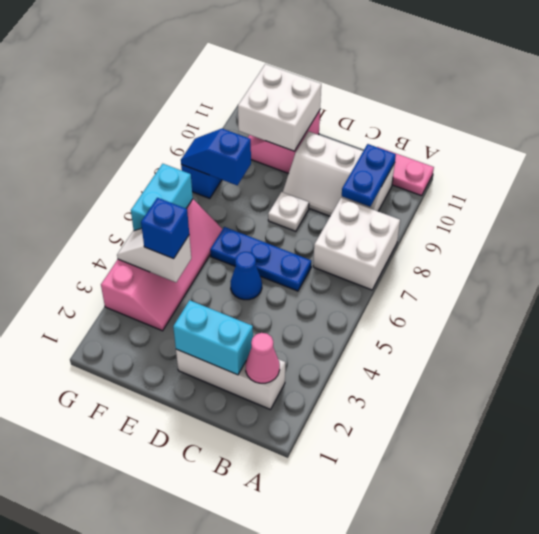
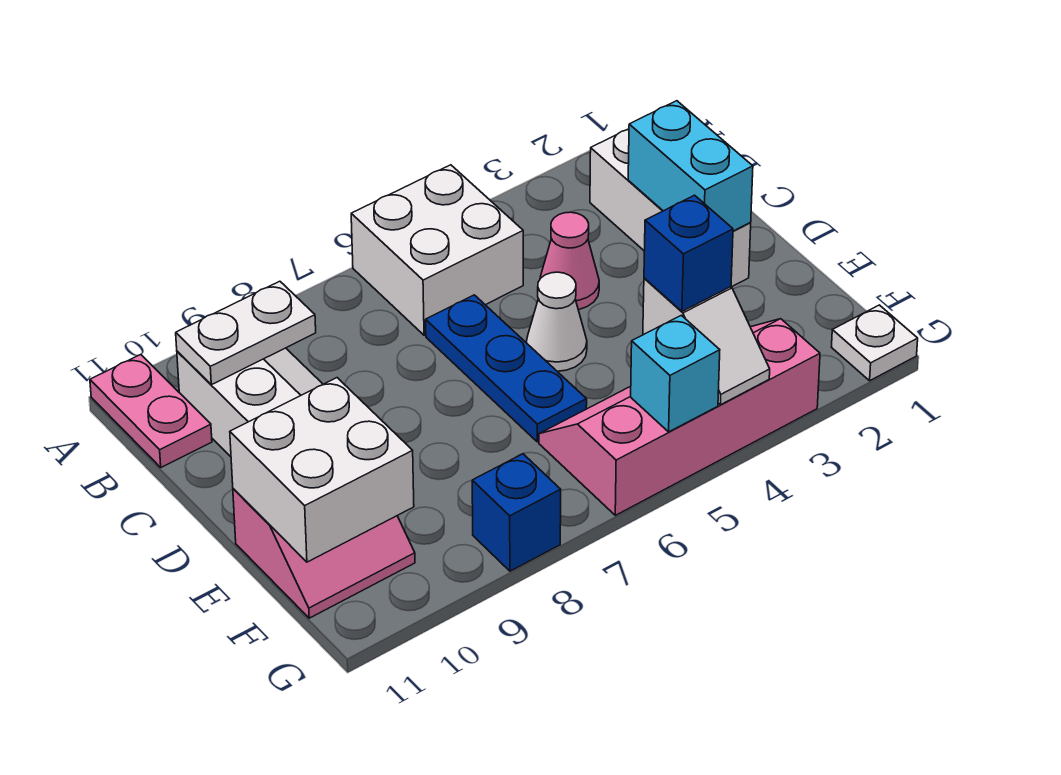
white 2x2 brick [313,198,400,290] -> white 2x2 brick moved to [351,165,523,335]
pink 1x1 cone [246,333,280,383] -> pink 1x1 cone moved to [540,212,599,310]
blue 1x2 plate [342,144,396,207] -> white 1x2 plate [176,281,316,385]
blue 1x1 cone [231,252,262,300] -> white 1x1 cone [526,272,587,371]
white 1x1 plate [268,192,309,231] -> white 1x1 plate moved to [832,305,918,381]
blue 1x2 slope [181,129,251,185] -> none
cyan 1x2 brick [131,164,193,231] -> cyan 1x1 brick [631,315,720,432]

